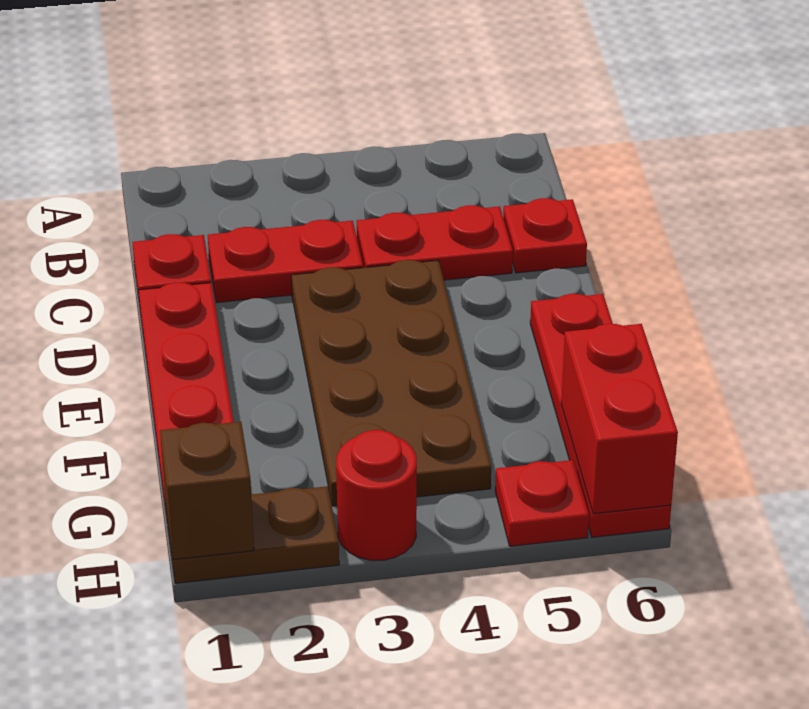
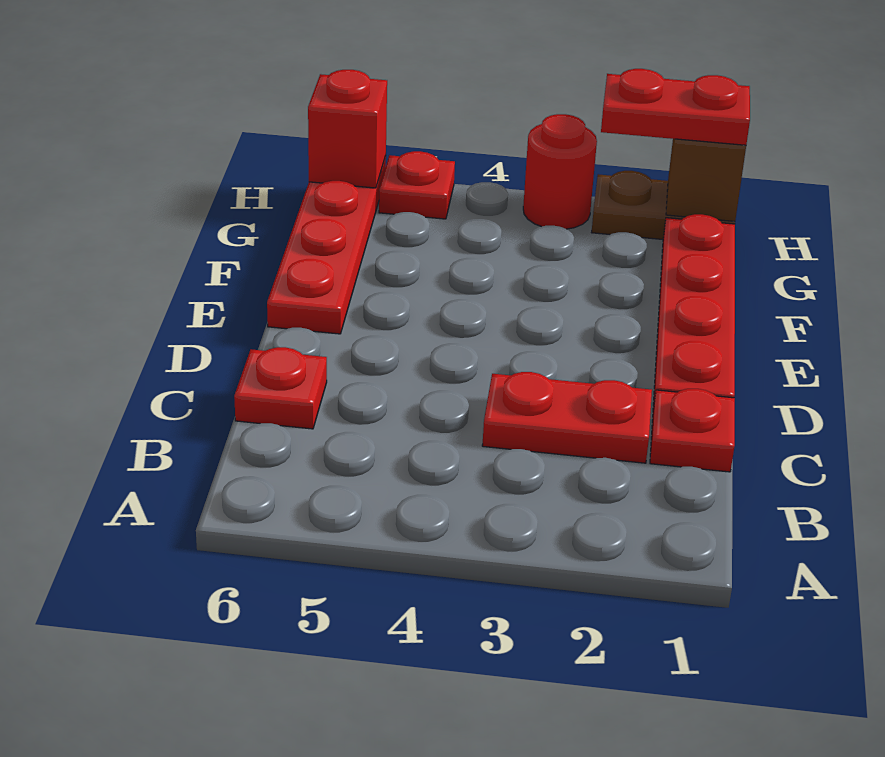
red 1x2 plate [356,205,513,280] -> red 1x2 plate moved to [601,69,750,145]
brown 2x4 plate [291,260,491,506] -> none
red 1x2 brick [561,324,678,514] -> red 1x1 brick [308,70,387,188]

